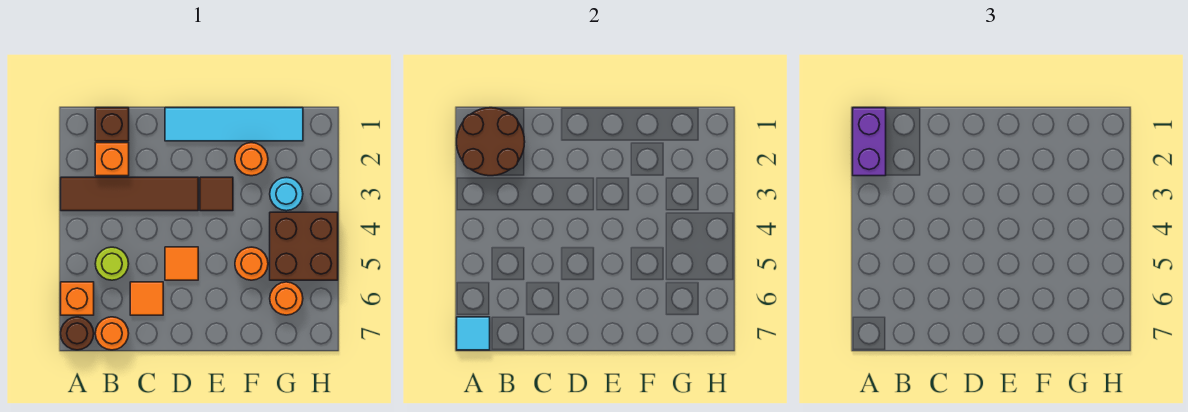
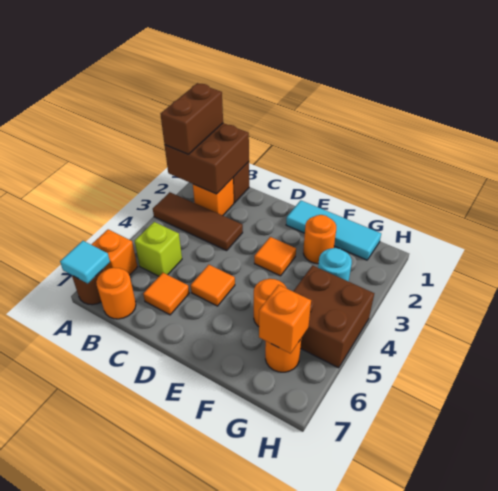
brown 2x2 round brick [457,108,525,176] -> brown 2x2 brick [165,123,249,194]
purple 1x2 brick [853,108,886,176] -> brown 1x2 brick [160,83,223,154]
brown 1x4 tile [61,177,198,211] -> brown 1x3 tile [153,192,243,251]
lime 1x1 round brick [95,247,129,280] -> lime 1x1 brick [135,222,182,276]
cyan 1x4 tile [165,108,303,141] -> cyan 1x3 tile [286,200,381,260]
brown 1x1 tile [200,177,233,211] -> orange 1x1 tile [254,237,296,276]
none -> orange 1x1 brick [259,285,311,354]

